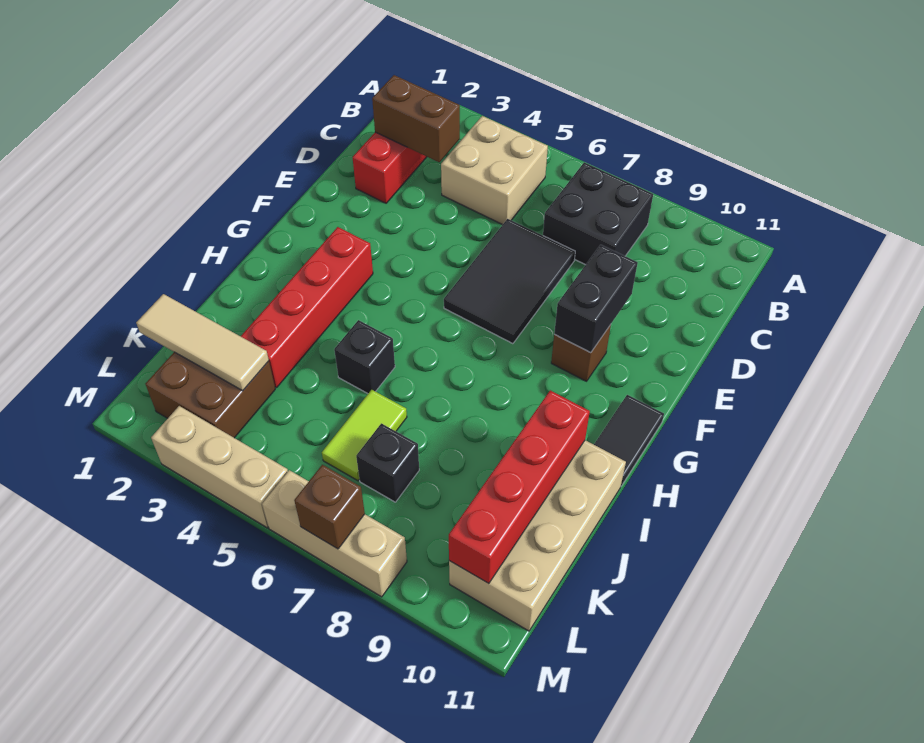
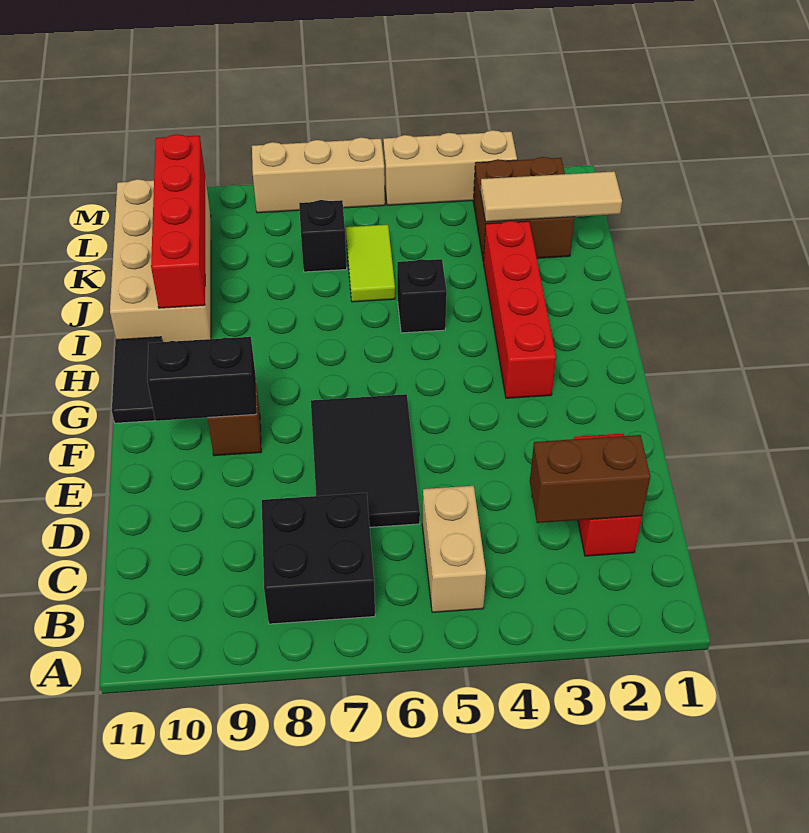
tan 2x2 brick [441,116,548,225] -> tan 1x2 brick [422,486,486,612]
black 1x2 brick [554,245,638,353] -> black 1x2 brick turned to [147,337,257,421]
brown 1x1 brick [294,465,365,549] -> none

